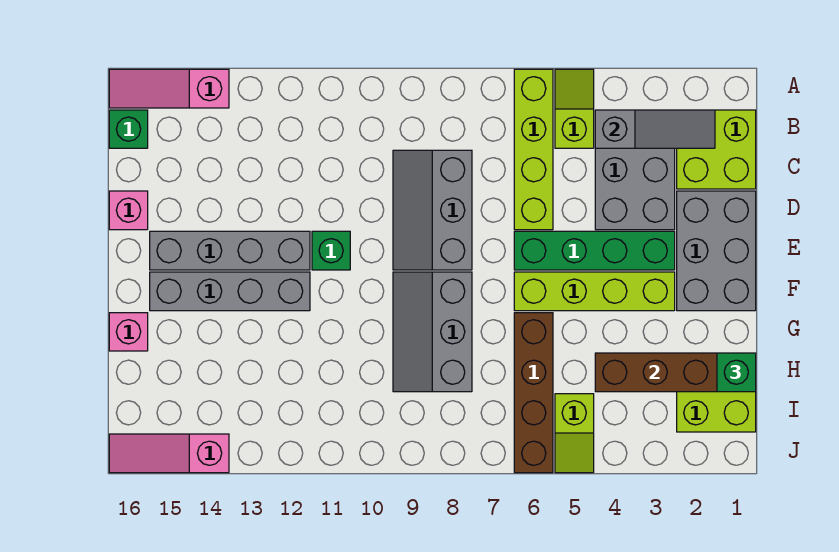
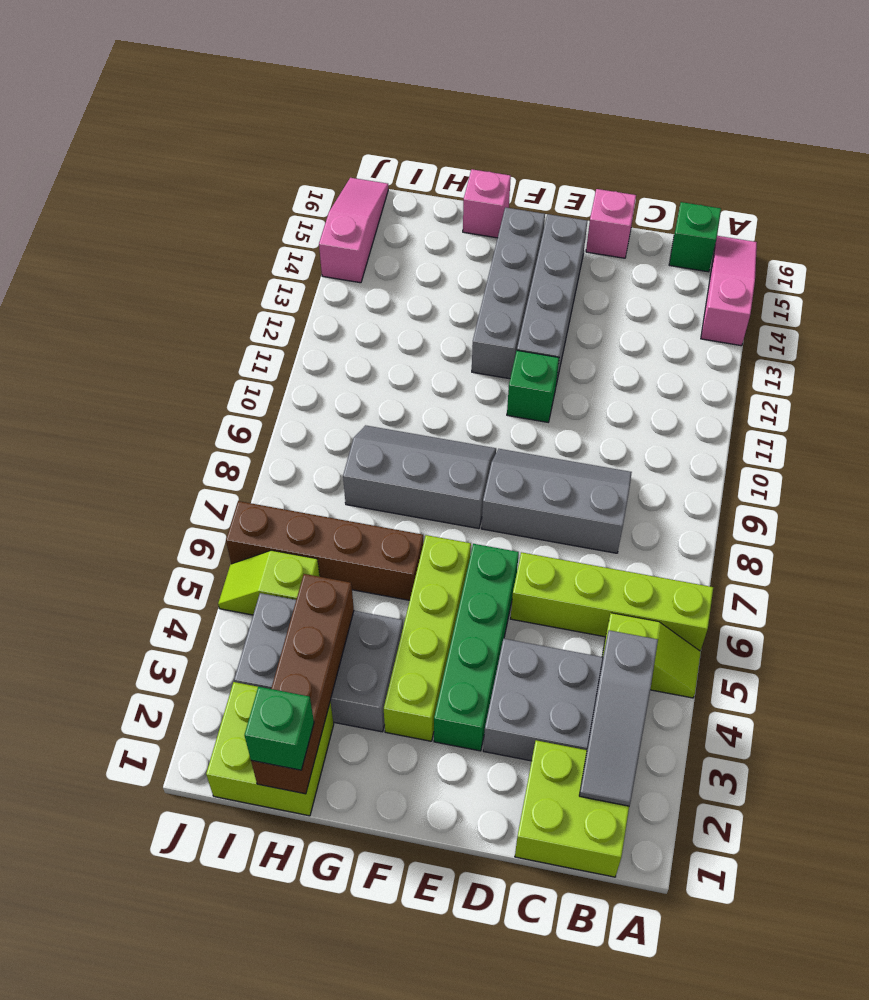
grey 2x3 brick [677,191,756,311] -> grey 2x3 brick moved to [234,593,403,732]

